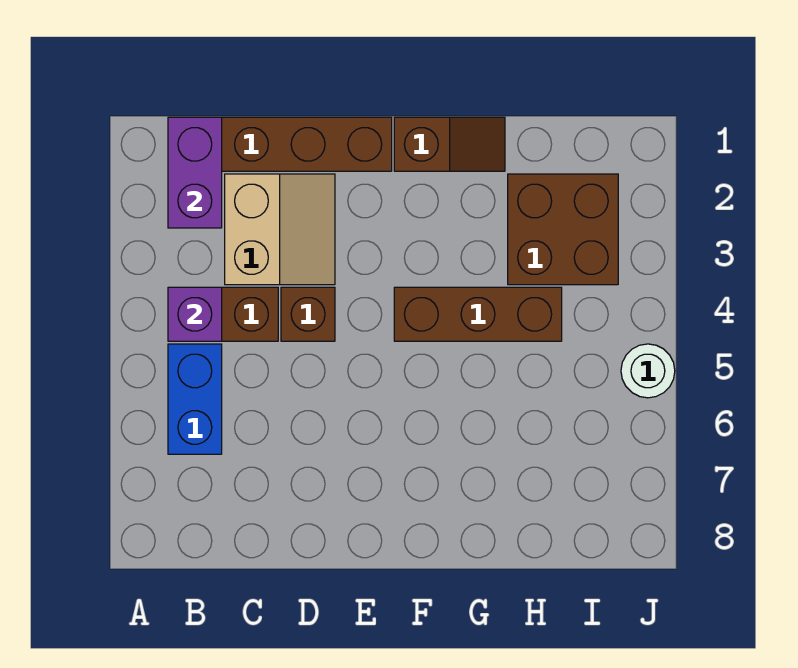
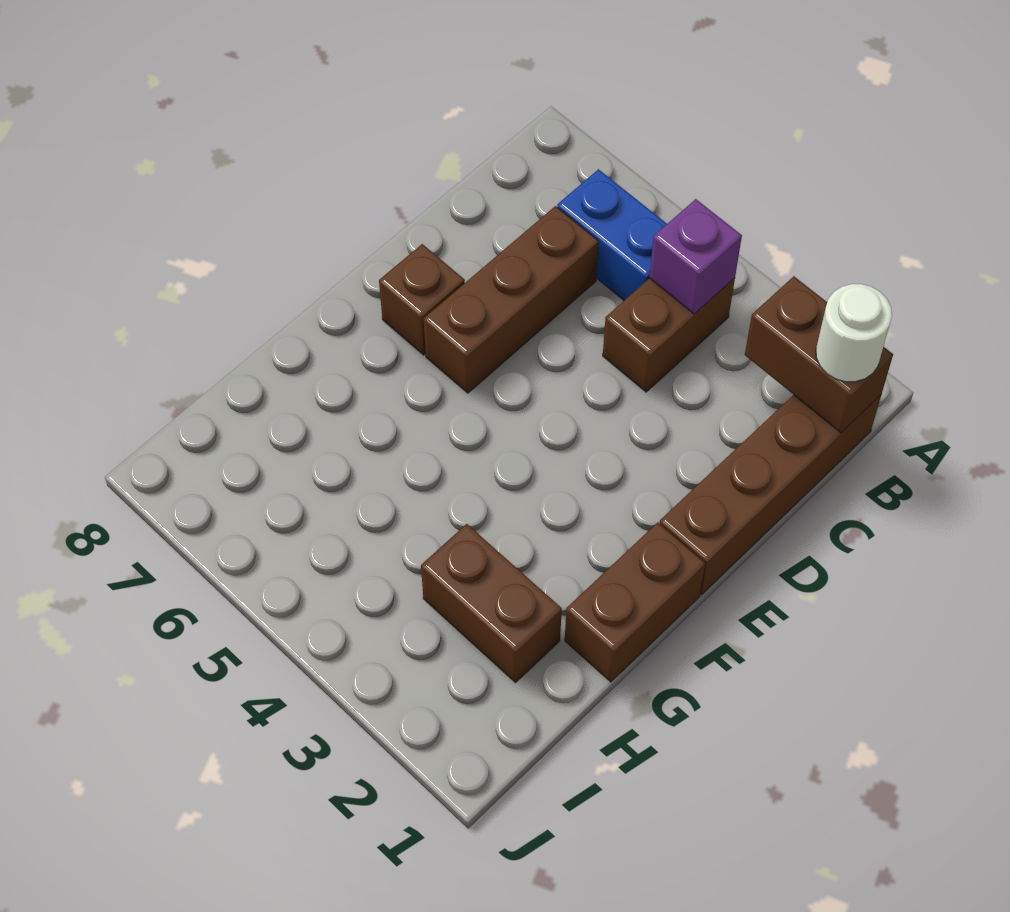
purple 1x2 brick [168,117,222,228] -> brown 1x2 brick [745,276,893,433]
tan 2x2 slope [225,174,335,285] -> none
brown 1x1 brick [281,287,335,341] -> brown 1x1 brick moved to [379,244,465,355]
brown 1x2 slope [394,117,505,171] -> brown 1x2 brick [565,523,705,682]
brown 1x3 brick [394,287,562,341] -> brown 1x3 brick moved to [424,206,599,393]
brown 2x2 brick [508,174,618,285] -> brown 1x2 brick [421,524,562,683]
white 1x1 round brick [621,344,675,398] -> white 1x1 round brick moved to [816,284,892,382]

